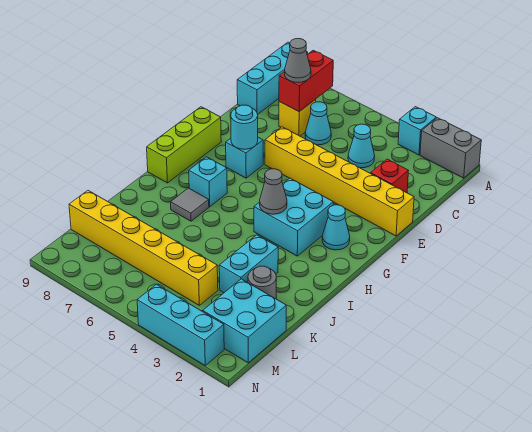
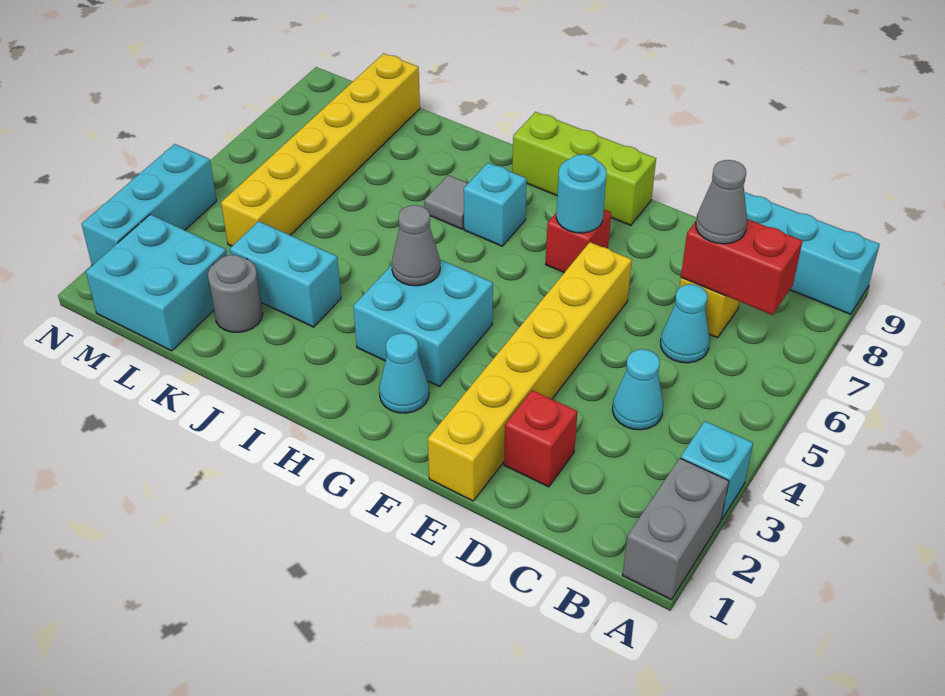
cyan 1x1 brick [226,137,263,178] -> red 1x1 brick [546,210,611,273]

